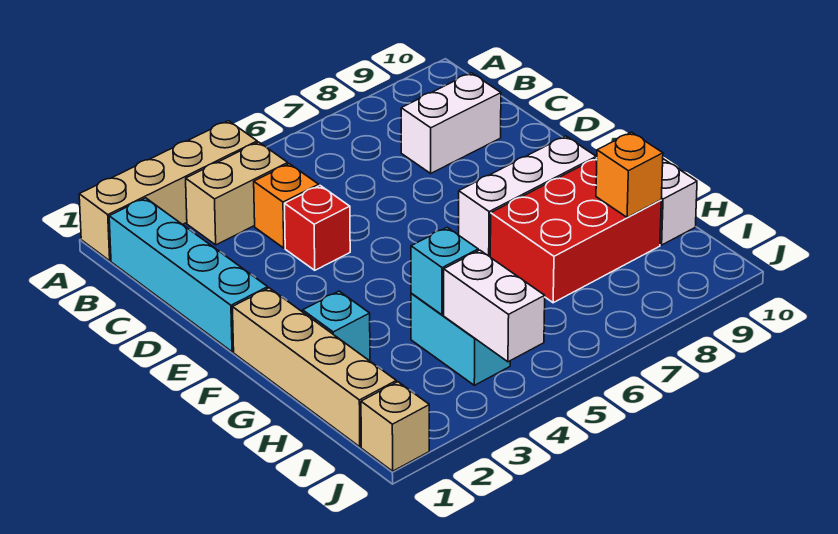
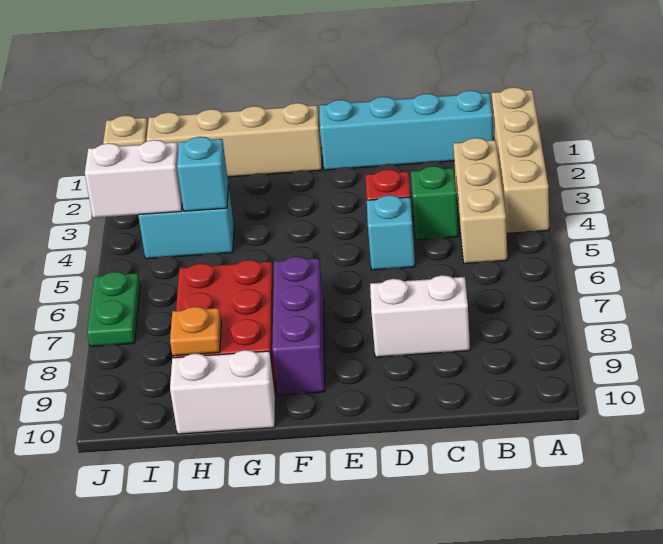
tan 1x2 brick [186,142,288,245] -> tan 1x3 brick [453,138,507,264]
orange 1x1 brick [254,164,319,248] -> green 1x1 brick [411,166,459,240]
white 1x2 brick [401,73,501,173] -> white 1x2 brick turned to [370,275,470,357]
white 1x3 brick [459,136,596,257] -> purple 1x3 brick [272,257,325,395]
cyan 1x1 brick [303,291,370,360] -> cyan 1x1 brick moved to [367,195,415,270]
orange 1x1 brick [596,132,663,217] -> orange 1x1 plate [170,307,221,356]
none -> green 1x2 plate [87,272,140,346]

